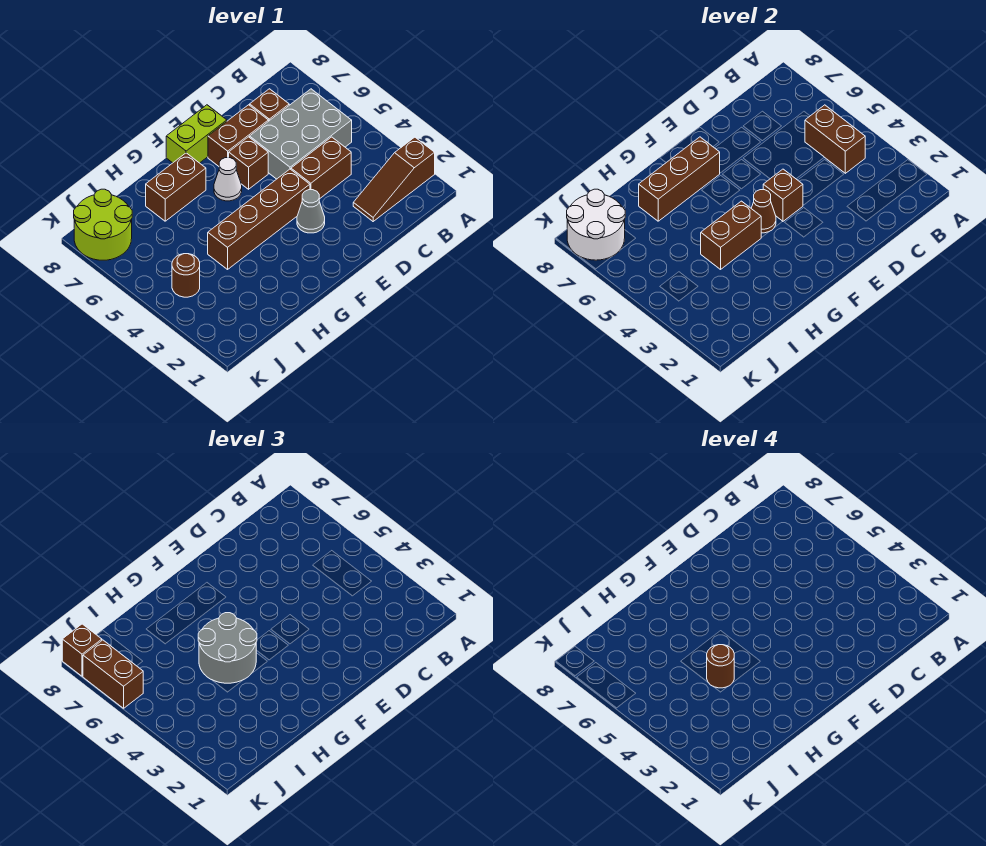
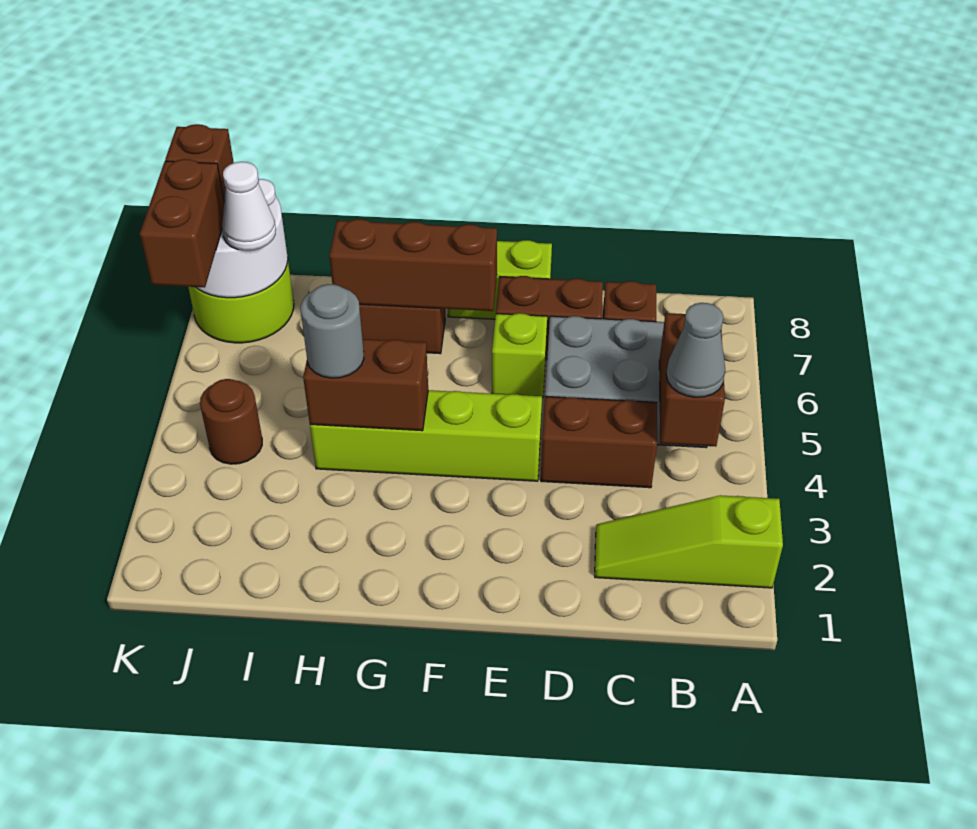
brown 1x3 slope [353,137,435,221] -> lime 1x3 slope [595,495,783,588]
grey 1x1 cone [297,190,325,233] -> grey 1x1 cone moved to [666,303,725,397]
brown 1x4 brick [208,169,310,269] -> lime 1x4 brick [310,390,542,481]
brown 1x1 brick [763,169,803,221] -> none
brown 1x1 brick [229,137,268,189] -> lime 1x1 brick [492,313,547,398]
brown 1x1 cone [751,190,776,233] -> none
white 1x1 cone [214,158,242,201] -> white 1x1 cone moved to [222,162,276,251]
grey 2x2 round brick [198,613,257,683] -> grey 1x1 round brick [301,284,364,378]
brown 1x1 round brick [707,645,734,688] -> none

